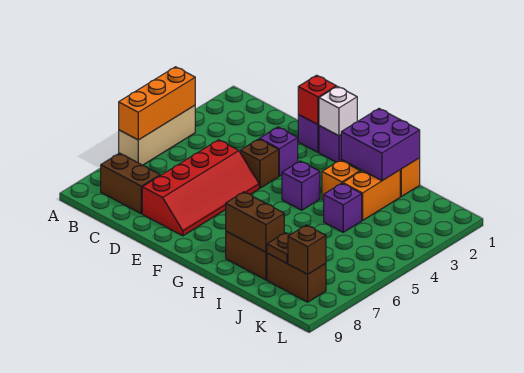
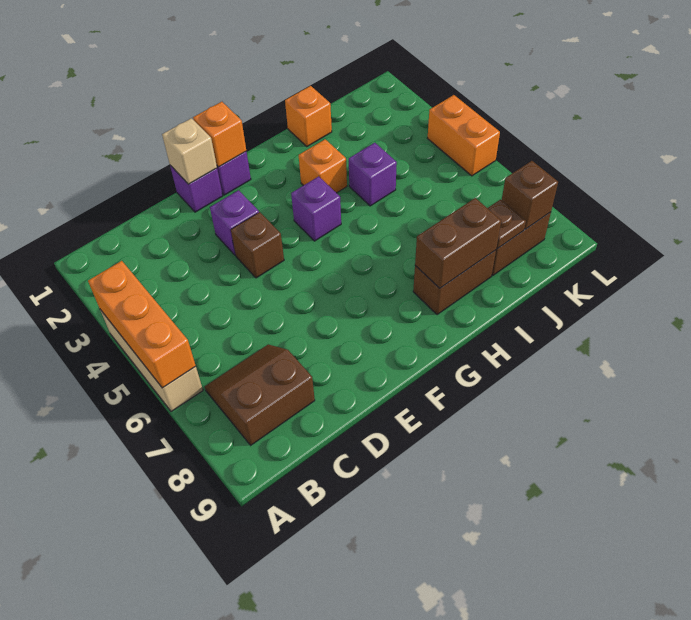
red 2x4 slope [142,140,259,236] -> none
red 1x1 brick [298,75,336,125] -> tan 1x1 brick [162,118,217,184]
white 1x1 brick [319,86,357,136] -> orange 1x1 brick [193,102,246,167]
purple 2x2 brick [341,109,420,181] -> none
orange 1x2 brick [343,170,400,220] -> orange 1x2 brick moved to [427,95,500,176]

